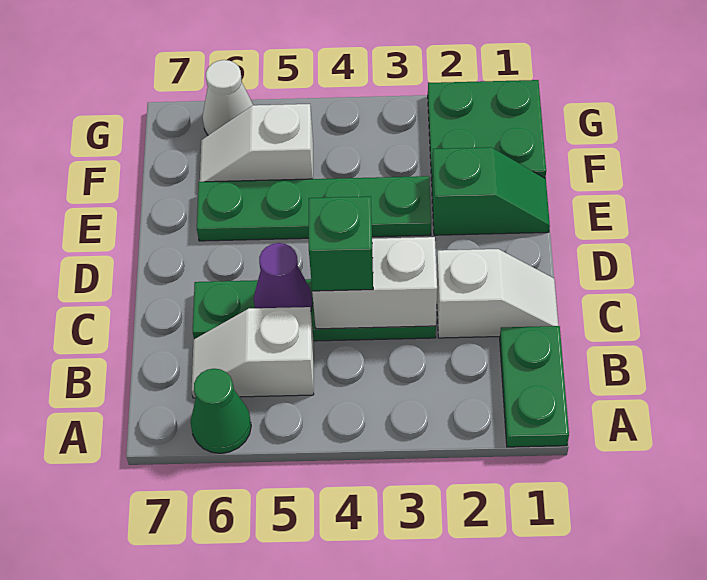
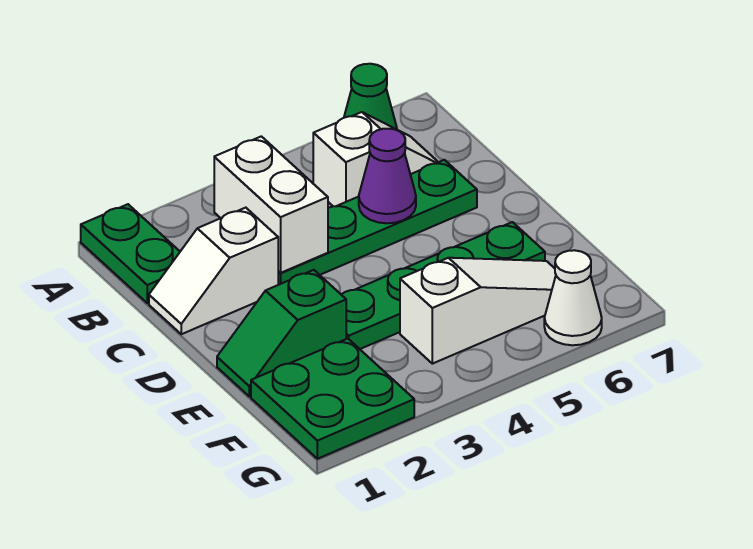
white 1x2 brick [312,237,437,329] -> white 1x2 brick turned to [214,136,328,273]
green 1x1 brick [309,196,373,291] -> none
white 1x2 slope [200,104,313,182] -> white 1x3 slope [400,258,556,364]

